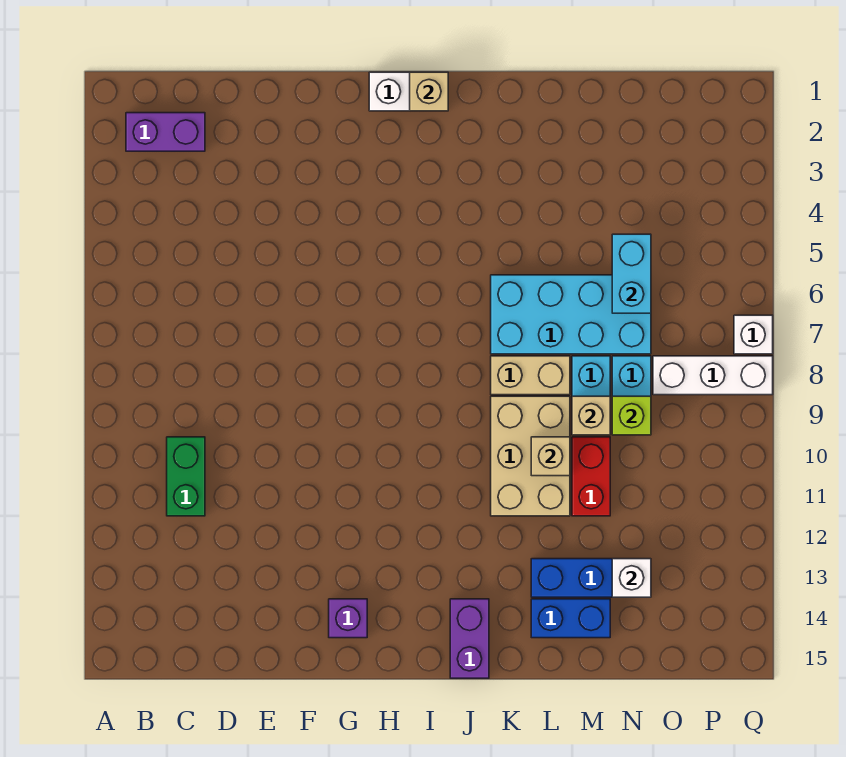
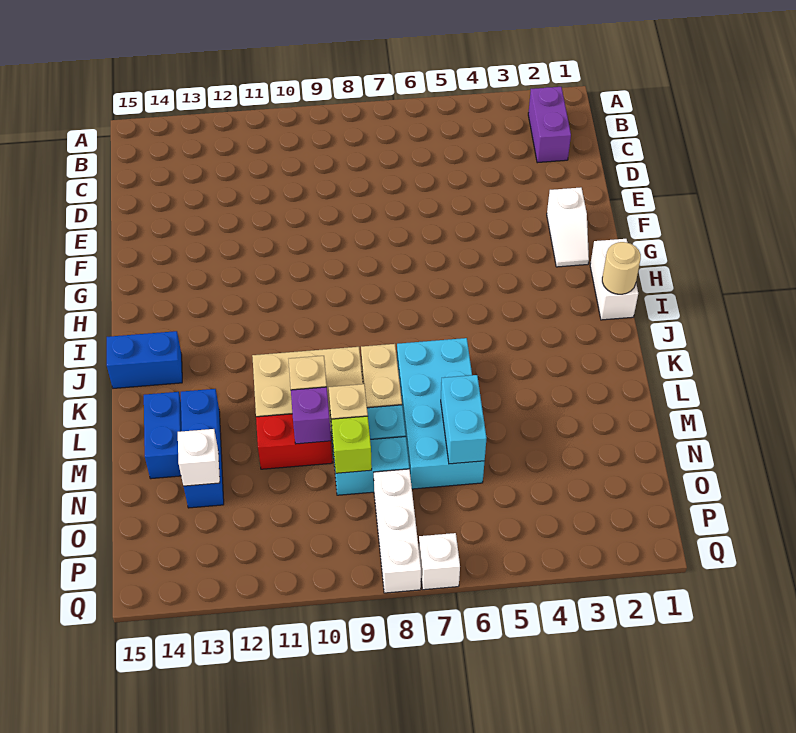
green 1x2 brick [167,437,205,516] -> none
none -> white 1x2 slope [547,187,589,267]
purple 1x1 brick [329,599,367,638] -> purple 1x1 brick moved to [291,387,331,444]
tan 1x1 brick [410,72,448,111] -> tan 1x1 round brick [602,242,641,294]
purple 1x2 brick [450,599,489,678] -> blue 1x2 brick [107,331,182,388]
cyan 1x2 brick [612,234,651,313] -> cyan 1x2 brick turned to [441,375,487,464]

